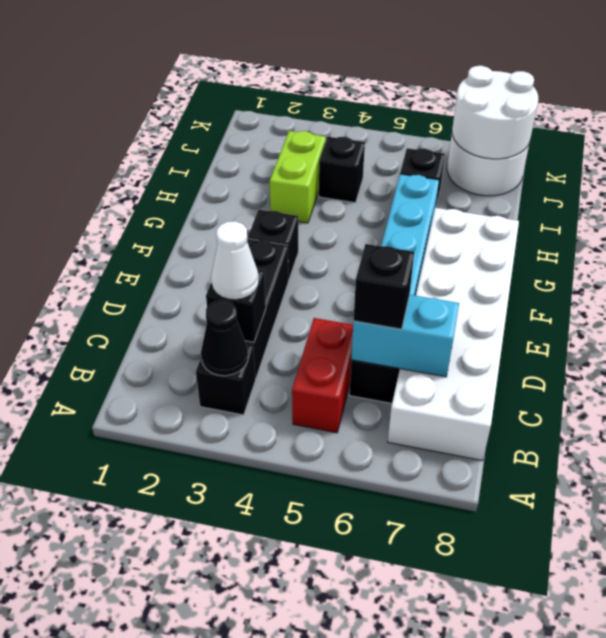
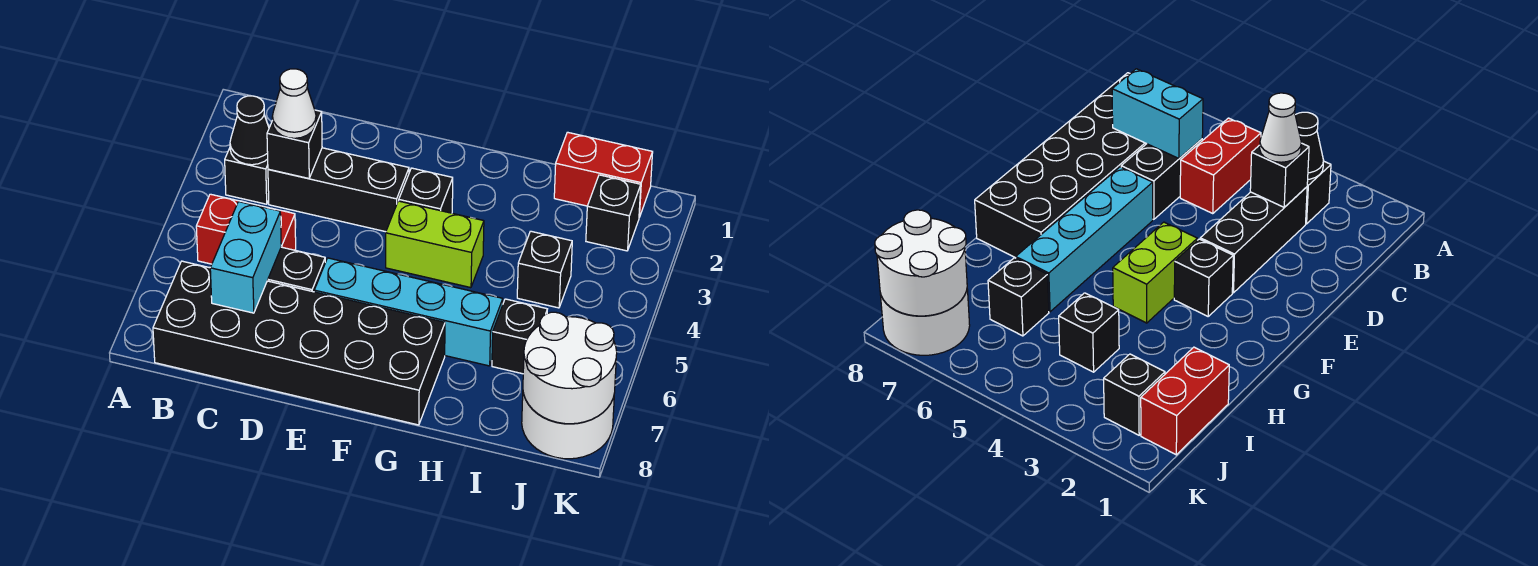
white 2x6 brick [388,208,519,461] -> black 2x6 brick [153,261,445,425]
black 1x1 brick [353,244,414,329] -> black 1x1 brick moved to [586,175,641,251]
lime 1x2 brick [270,131,326,223] -> lime 1x2 brick moved to [386,201,484,288]
none -> red 1x2 brick [554,132,653,217]

